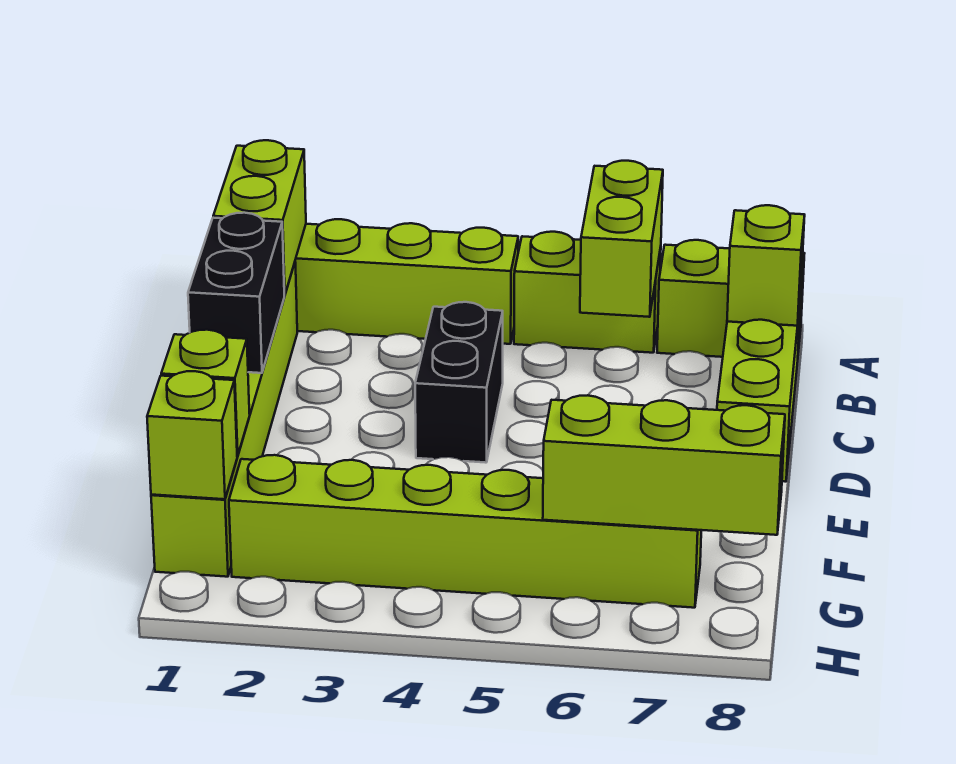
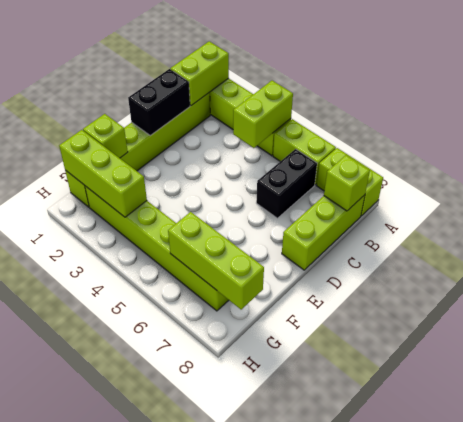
lime 1x2 brick [580,161,663,317] -> lime 1x2 brick moved to [233,81,293,148]
black 1x2 brick [415,302,503,463] -> black 1x2 brick moved to [256,149,317,218]
lime 1x1 brick [147,371,237,499] -> lime 1x3 brick [59,130,147,217]

